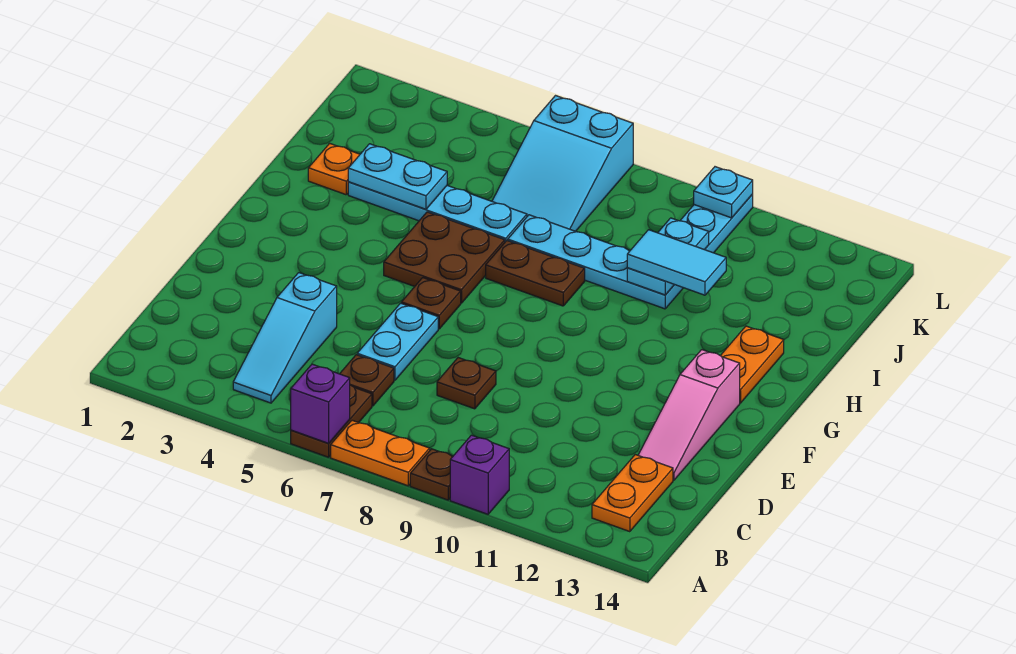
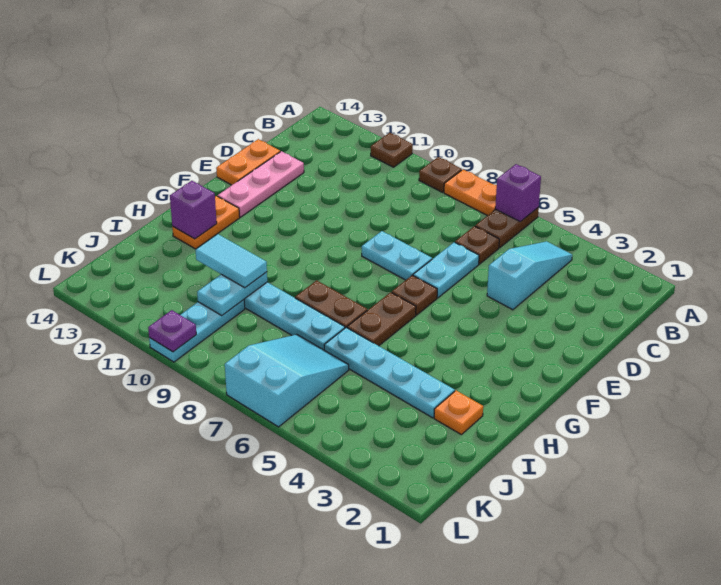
purple 1x1 brick [450,435,509,514] -> purple 1x1 brick moved to [170,181,217,239]
orange 1x2 plate [592,455,673,532] -> orange 1x2 plate moved to [216,139,280,185]
brown 1x1 plate [437,358,496,409] -> brown 1x1 plate moved to [371,133,413,167]
pink 1x3 slope [638,350,740,480] -> pink 1x3 plate [218,151,304,217]
brown 2x2 plate [384,212,505,303] -> brown 1x2 plate [347,292,416,346]
cyan 1x2 plate [348,144,447,209] -> cyan 1x2 plate moved to [362,231,432,280]
cyan 1x1 plate [694,167,753,218] -> purple 1x1 plate [148,310,196,352]

